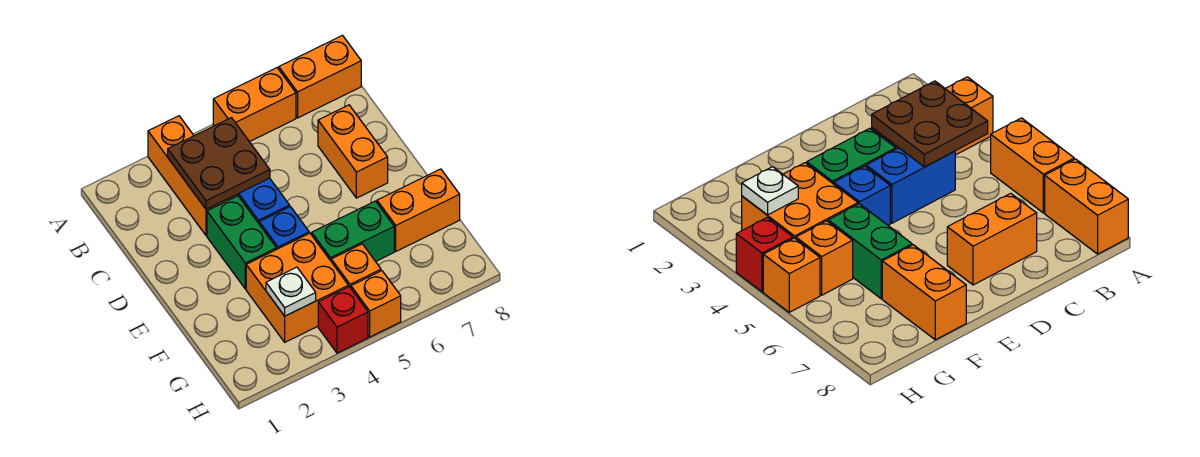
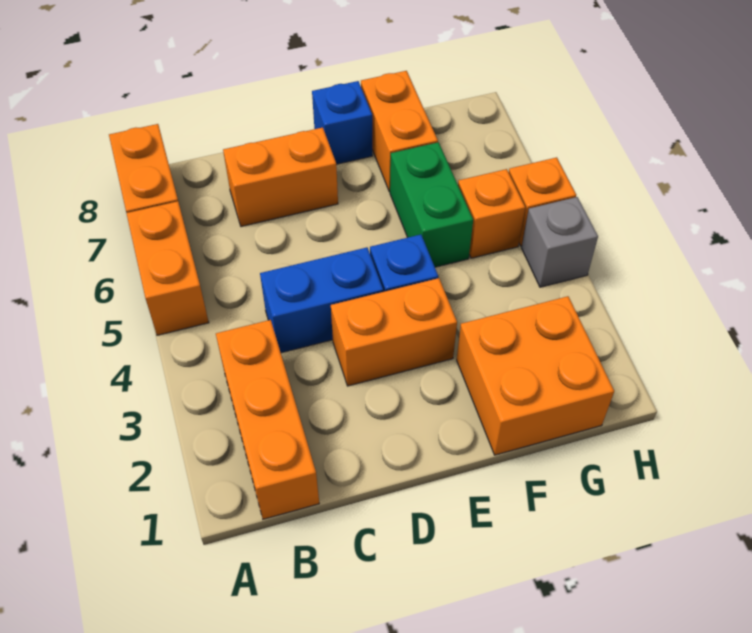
orange 1x3 brick [148,116,237,236] -> orange 1x3 brick turned to [216,320,319,519]
brown 2x2 plate [168,118,270,209] -> none
green 1x2 brick [207,196,276,289] -> orange 1x2 brick [331,278,457,386]
none -> blue 1x1 brick [312,81,372,164]
orange 2x2 brick [246,233,348,342] -> orange 2x2 brick moved to [457,296,614,455]
white 1x1 plate [266,267,316,316] -> none
red 1x1 brick [318,287,368,353] -> grey 1x1 brick [522,197,598,287]

